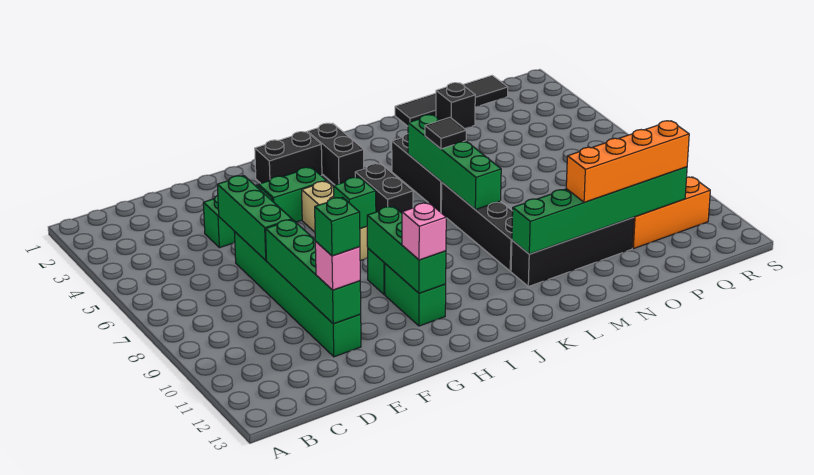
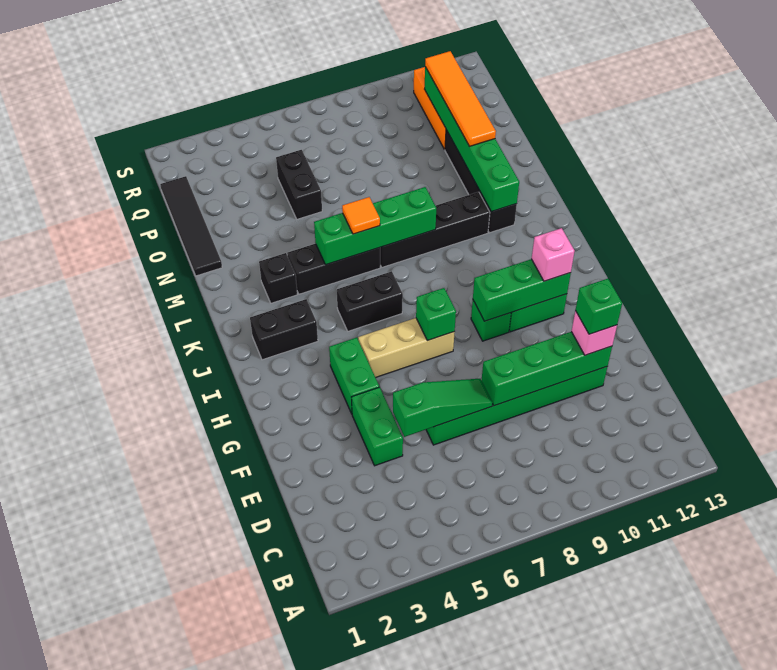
green 1x3 brick [217,176,292,260] -> green 1x3 slope [393,379,492,437]
black 1x2 brick [255,132,322,183] -> black 1x2 brick moved to [276,150,322,219]
black 1x1 tile [425,117,466,149] -> orange 1x1 tile [342,197,380,234]
orange 1x4 brick [566,121,689,202] -> orange 1x4 tile [425,51,496,146]
black 1x1 brick [436,83,475,128] -> black 1x1 brick moved to [259,253,297,303]

